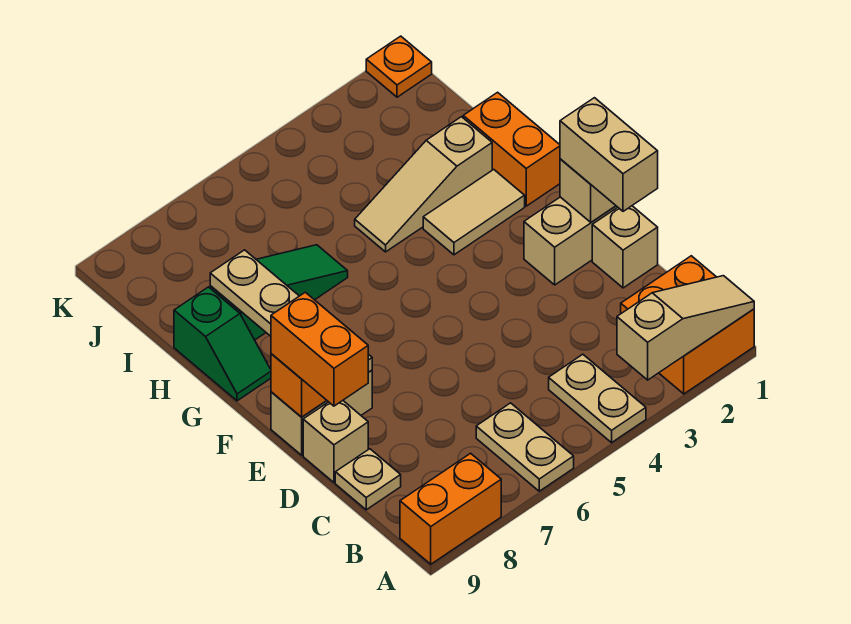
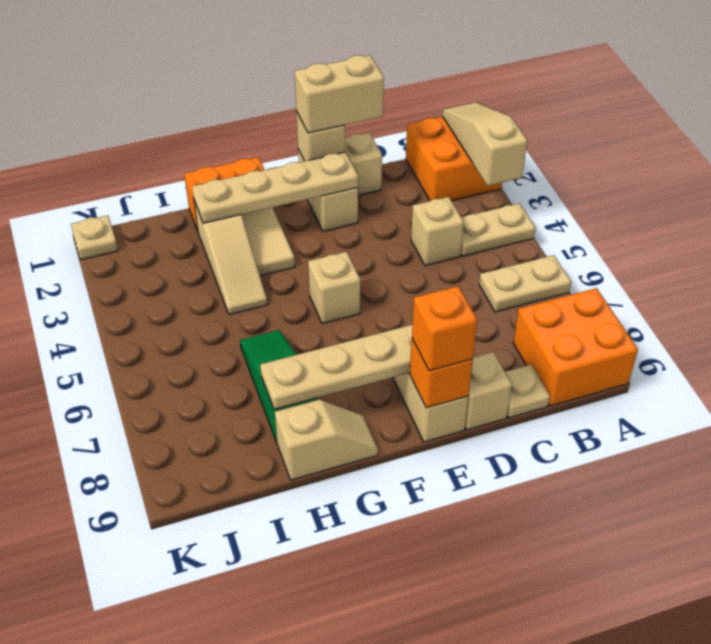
orange 1x2 brick [400,453,501,564] -> orange 2x2 brick [513,288,638,406]
none -> tan 1x1 brick [411,197,464,266]
orange 1x2 brick [271,292,368,406] -> orange 1x1 brick [412,286,477,371]
none -> tan 1x4 plate [192,152,358,223]
none -> tan 1x1 brick [308,252,360,324]
green 1x2 slope [174,287,271,401] -> tan 1x2 slope [275,400,378,480]
orange 1x1 plate [366,36,432,97] -> tan 1x1 plate [71,215,118,260]

